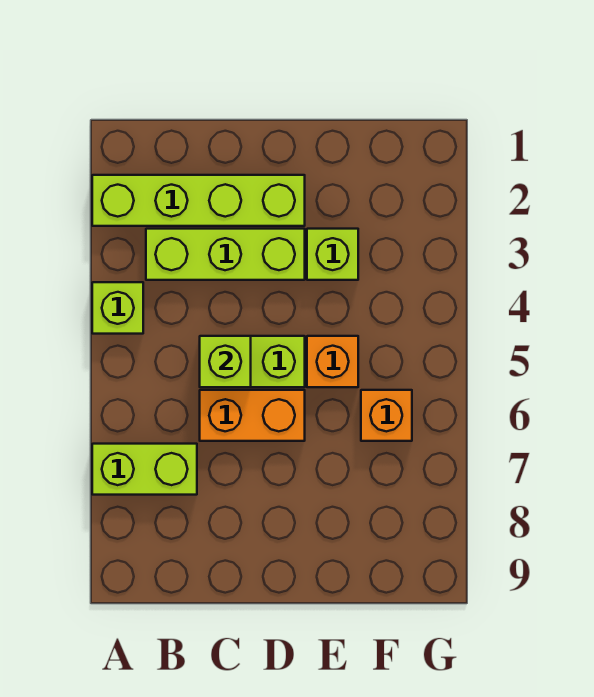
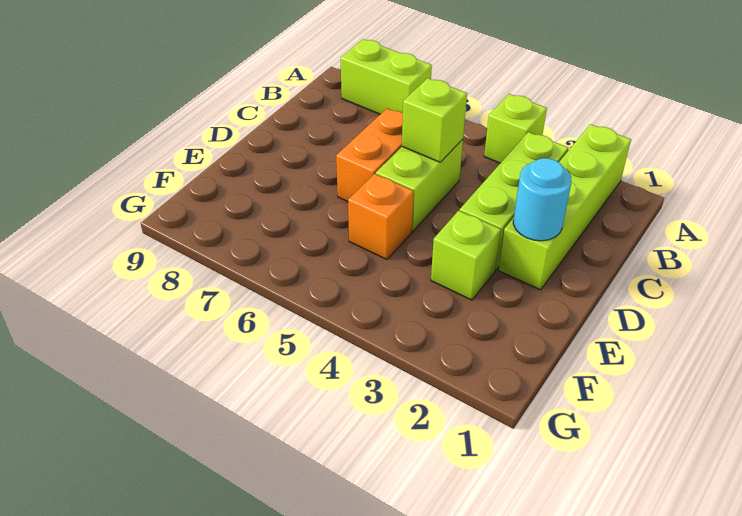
lime 1x2 brick [92,444,197,495] -> lime 1x2 brick turned to [341,39,432,114]
none -> cyan 1x1 round brick [513,158,571,241]
orange 1x1 brick [361,390,412,441] -> none

